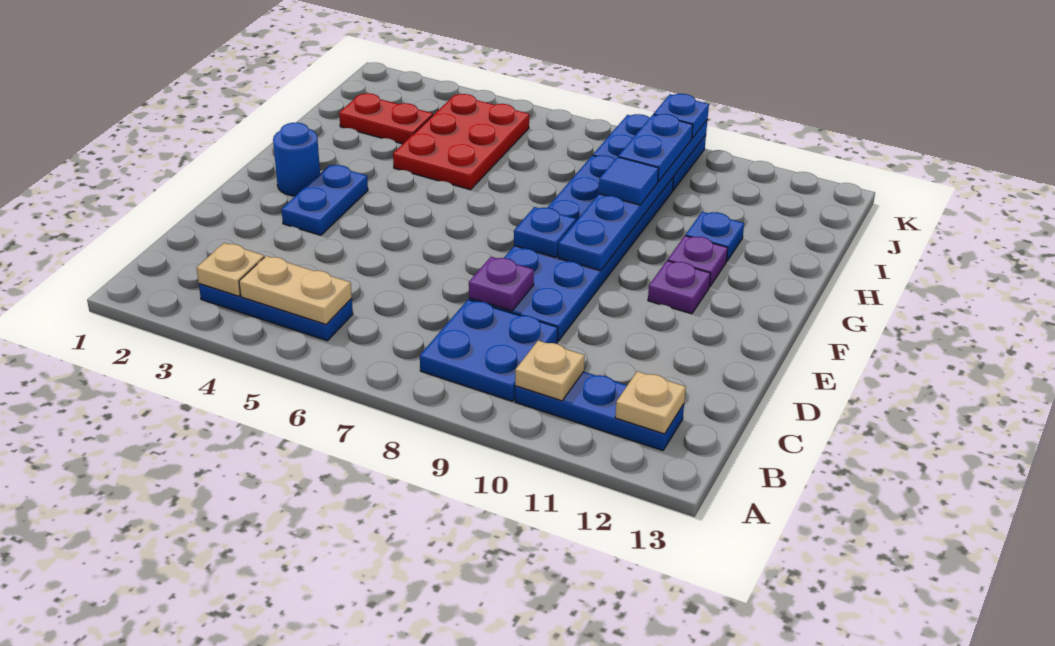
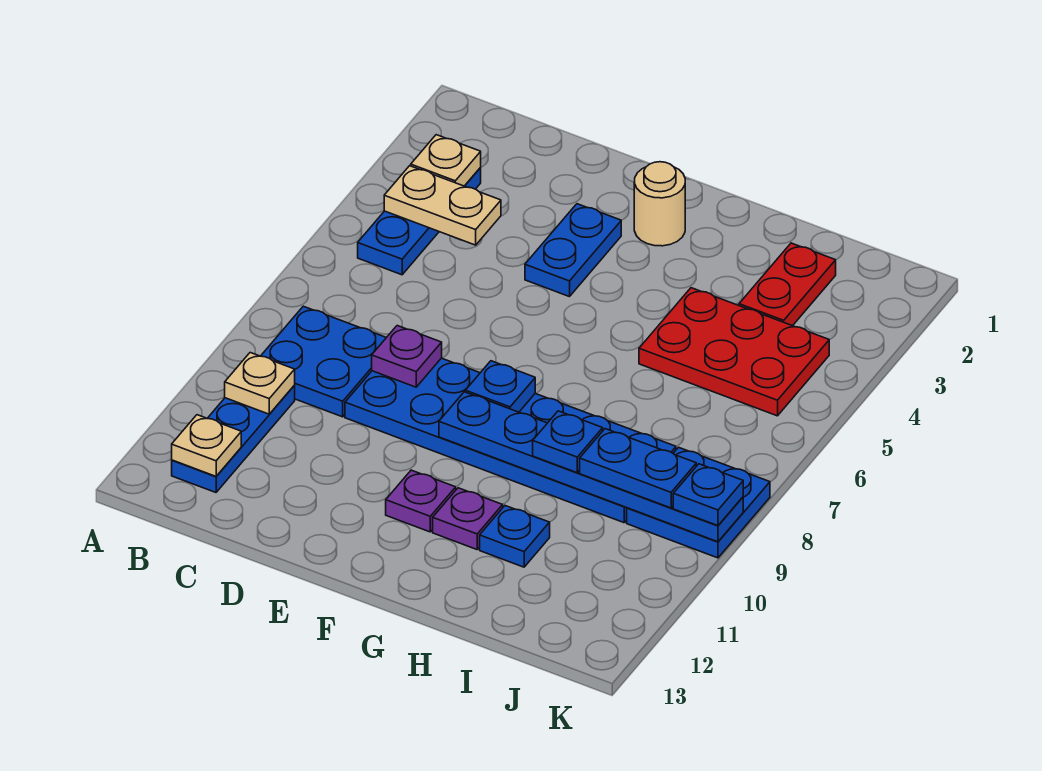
tan 1x2 plate [239,256,352,324] -> tan 1x2 plate turned to [384,166,501,245]
blue 1x2 plate [281,165,368,235] -> blue 1x2 plate turned to [525,204,621,297]
blue 1x1 round brick [273,122,320,196] -> tan 1x1 round brick [634,162,685,246]
blue 1x1 tile [599,157,659,205] -> blue 1x1 plate [533,411,603,473]

